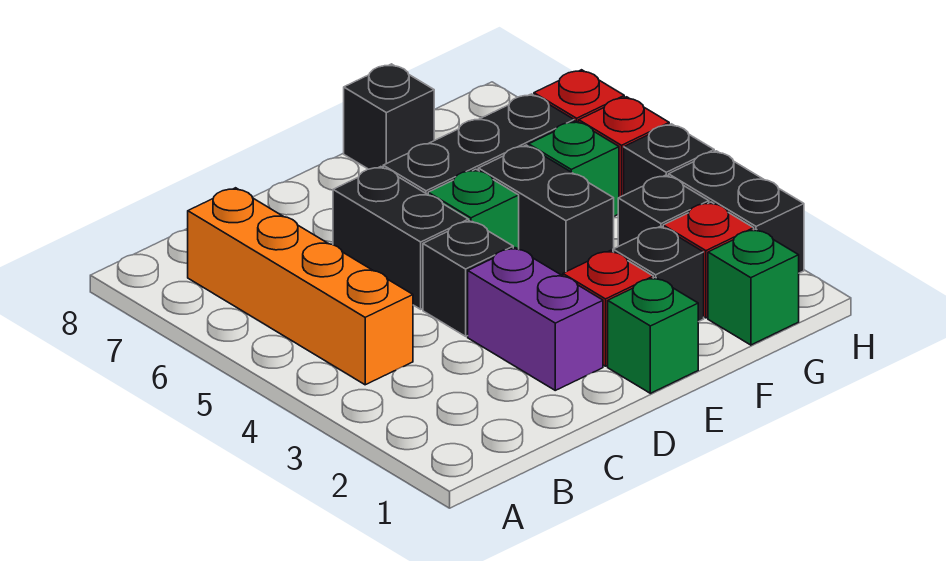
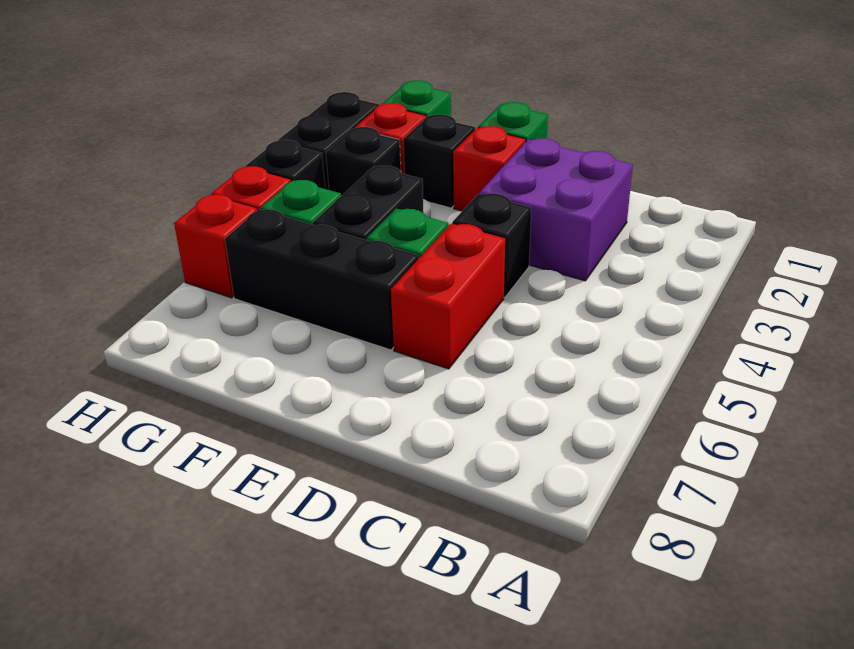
orange 1x4 brick [188,188,413,385] -> none
purple 1x2 brick [468,248,603,390] -> purple 2x2 brick [480,138,633,281]
black 1x2 brick [333,167,469,309] -> red 1x2 brick [391,224,505,369]
black 1x1 brick [344,64,434,169] -> none

